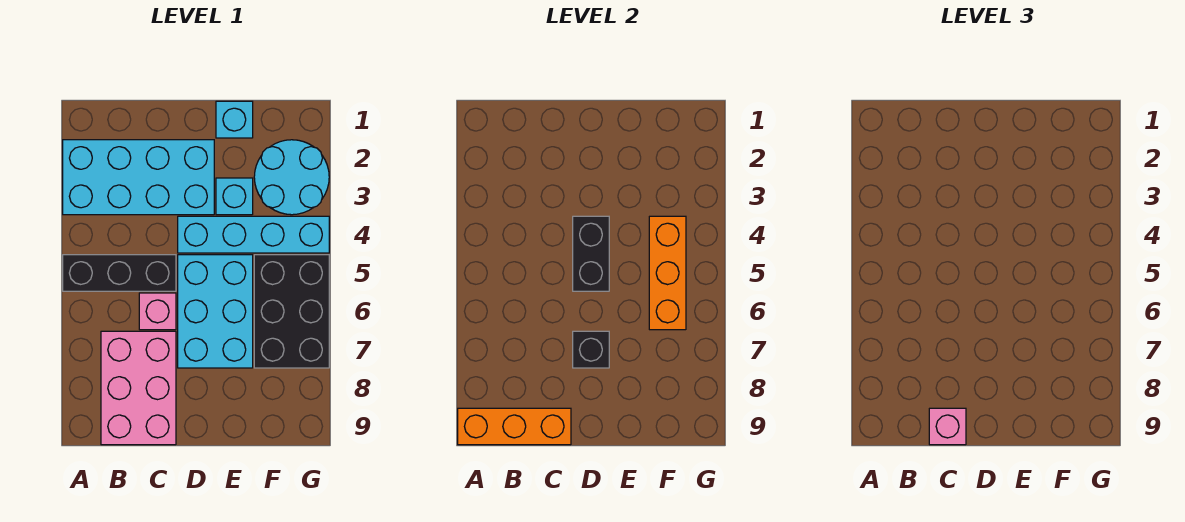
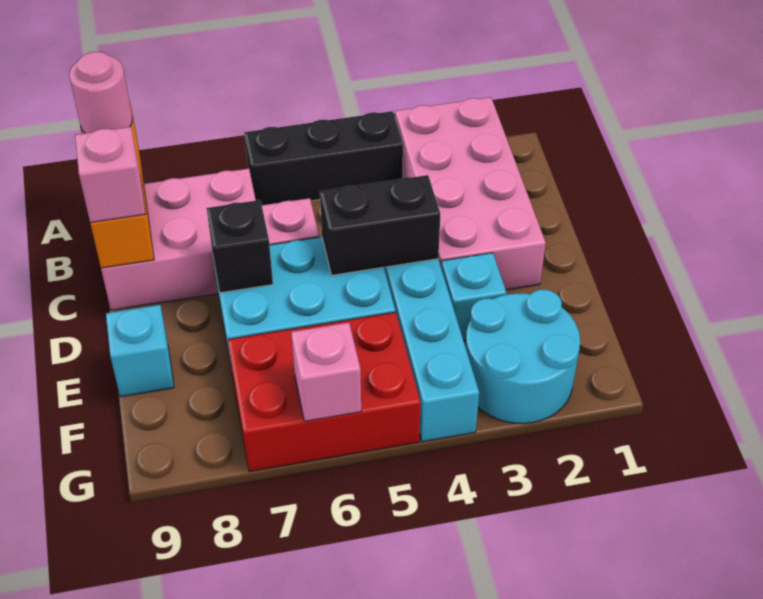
cyan 2x4 brick [63,140,214,215] -> pink 2x4 brick [395,97,546,290]
black 1x3 brick [63,255,176,291] -> black 1x3 brick turned to [244,111,403,205]
none -> pink 1x1 round brick [69,52,132,133]
cyan 1x1 brick [216,101,253,138] -> cyan 1x1 brick moved to [106,305,174,397]
orange 1x3 brick [649,216,686,330] -> none
black 2x3 brick [254,255,329,368] -> red 2x3 brick [228,312,421,472]
none -> pink 1x1 brick [291,323,361,421]

